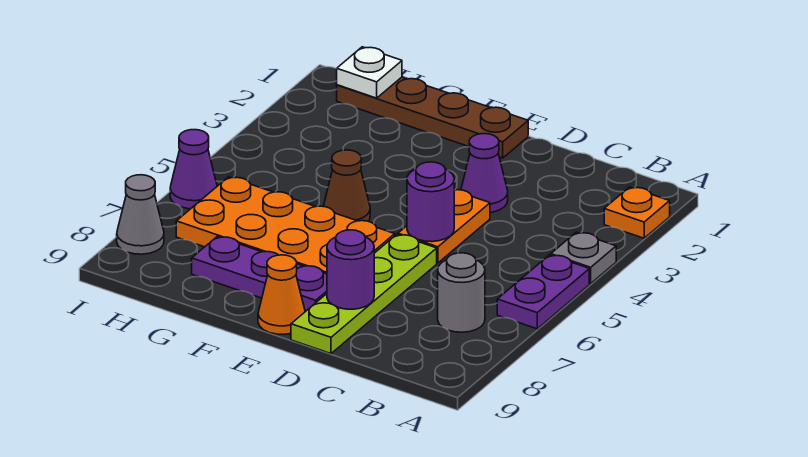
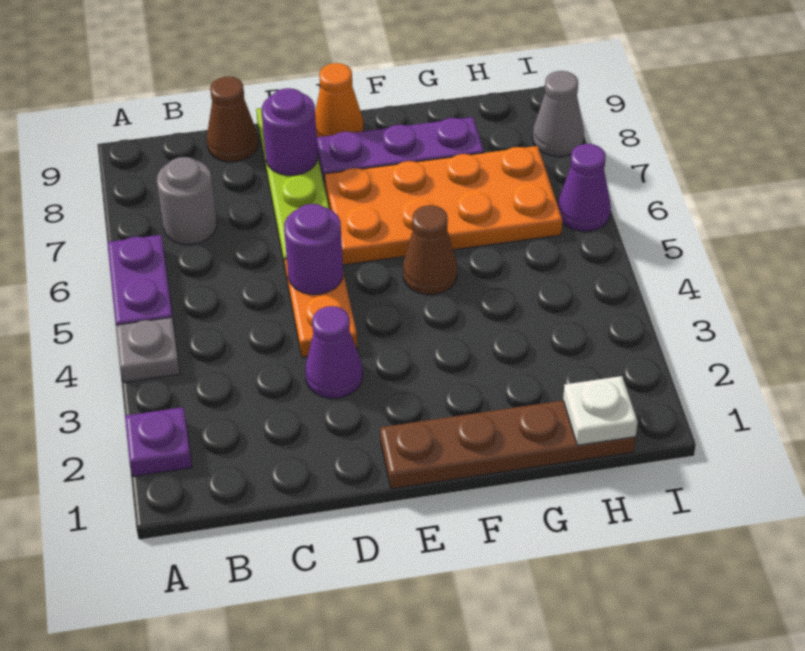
orange 1x1 plate [604,187,670,238] -> purple 1x1 plate [125,407,192,476]
none -> brown 1x1 cone [207,77,258,162]

